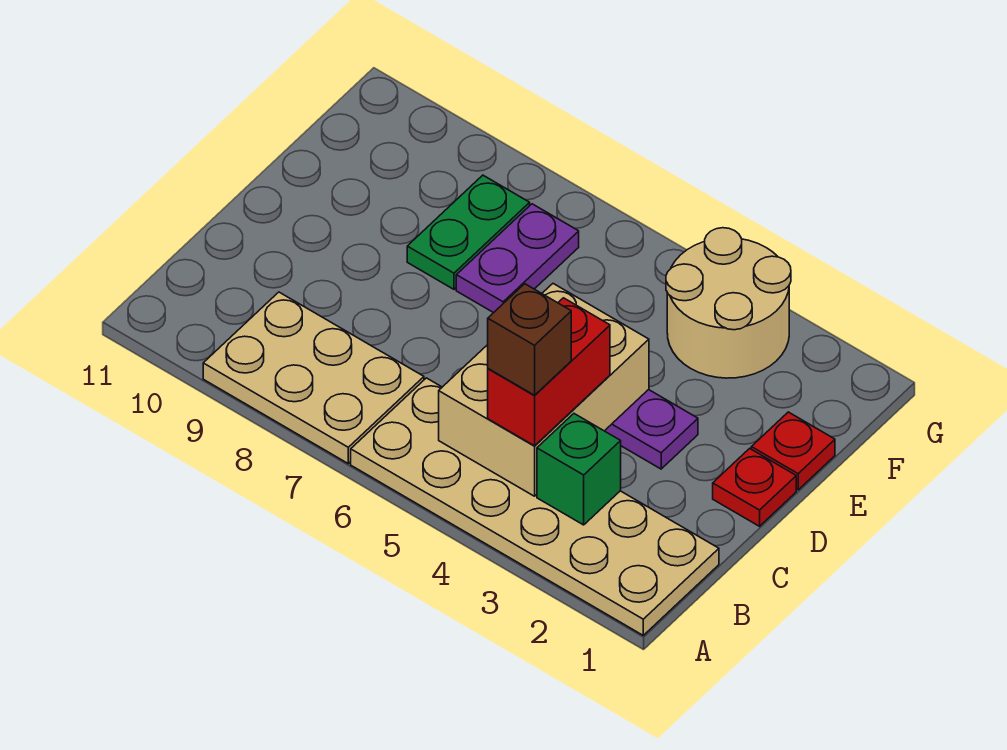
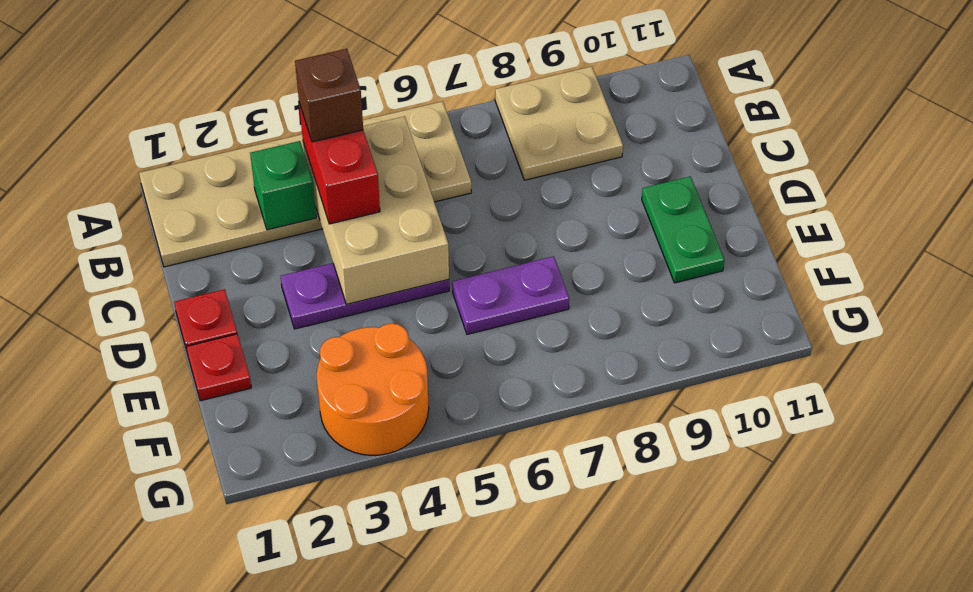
tan 2x3 plate [203,292,424,463] -> tan 2x2 plate [495,66,623,180]
purple 1x2 plate [456,204,579,313] -> purple 1x2 plate turned to [452,256,569,334]
green 1x2 plate [407,175,530,289] -> green 1x2 plate moved to [642,176,724,283]
tan 2x2 round brick [666,228,791,378] -> orange 2x2 round brick [317,323,429,455]

